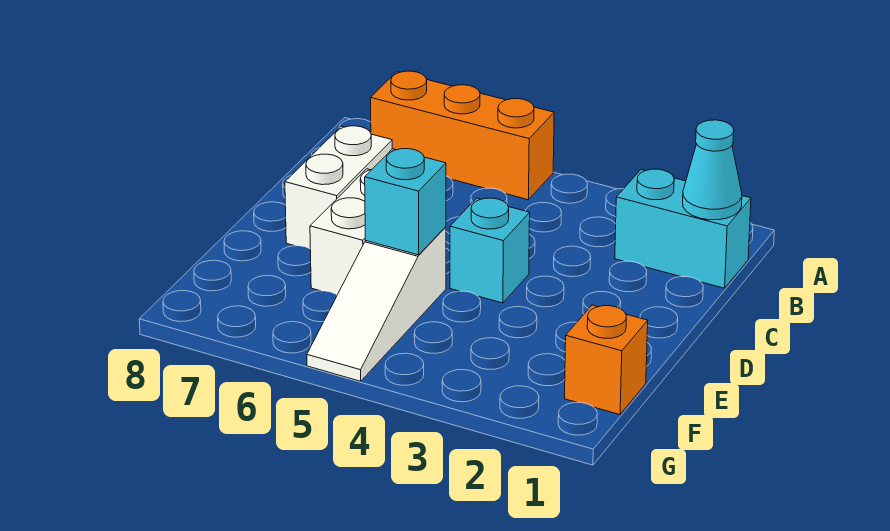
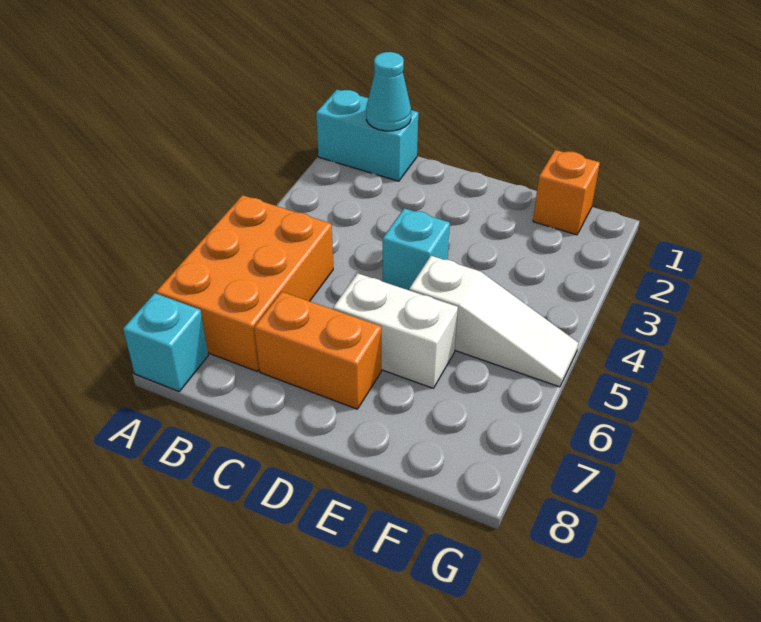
orange 1x3 brick [371,71,554,200] -> orange 2x3 brick [156,195,333,371]
cyan 1x2 brick [615,169,751,288] -> cyan 1x2 brick turned to [316,90,418,181]
white 1x2 brick [285,126,392,248] -> orange 1x2 brick [254,292,381,409]
cyan 1x1 brick [365,149,446,255] -> cyan 1x1 brick moved to [123,293,208,391]

